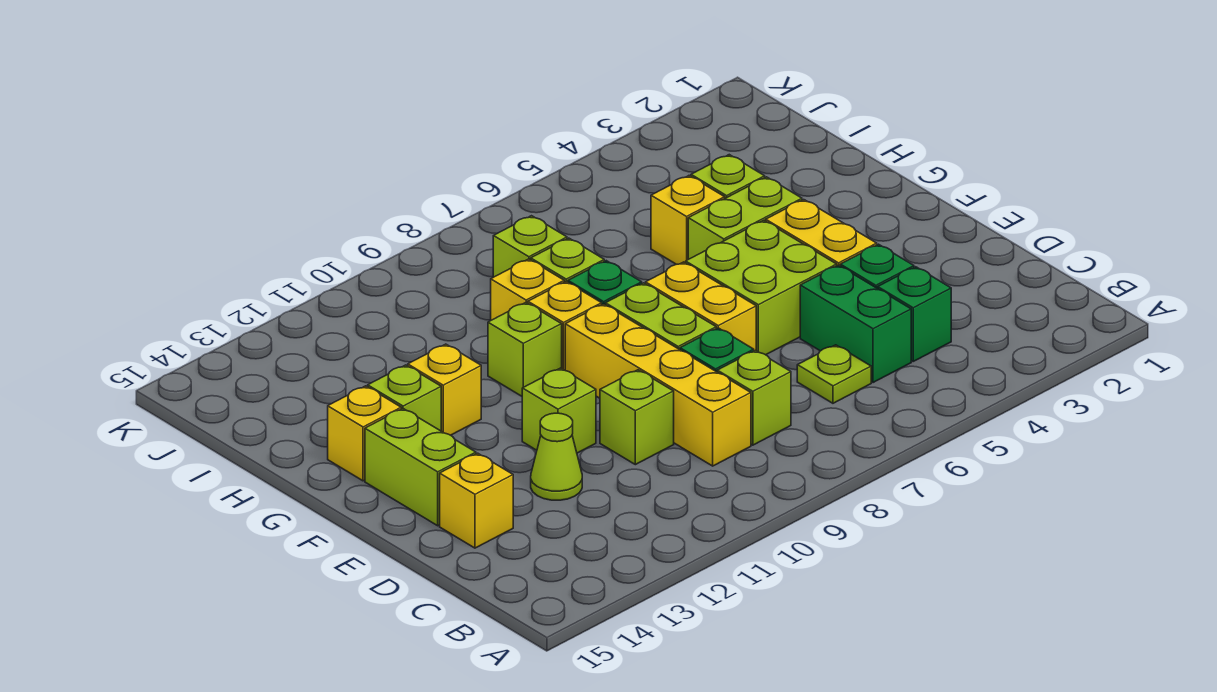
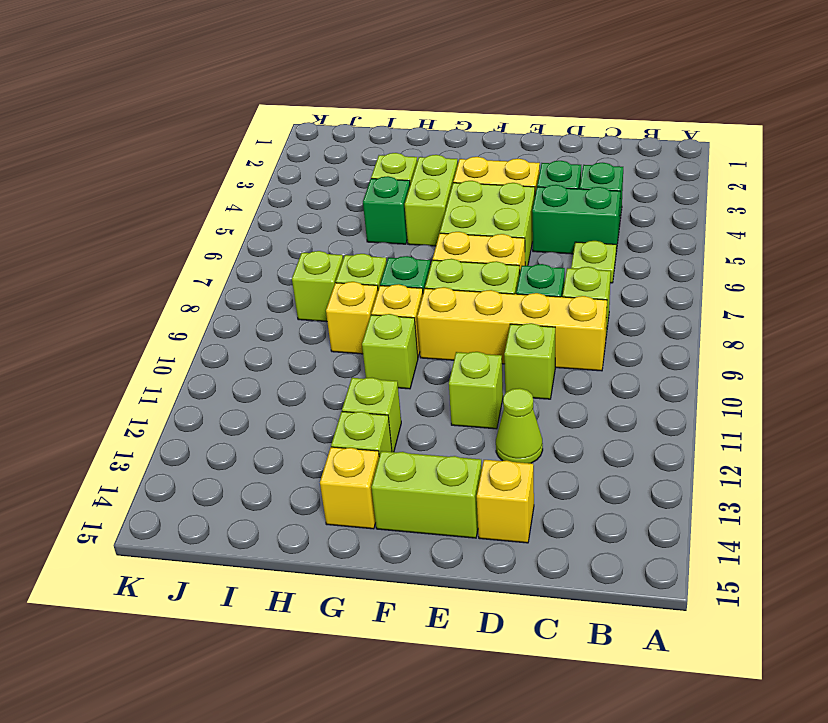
yellow 1x1 brick [408,344,481,435] -> lime 1x1 brick [342,378,401,452]
yellow 1x1 brick [651,176,725,264] -> green 1x1 brick [363,176,410,244]

